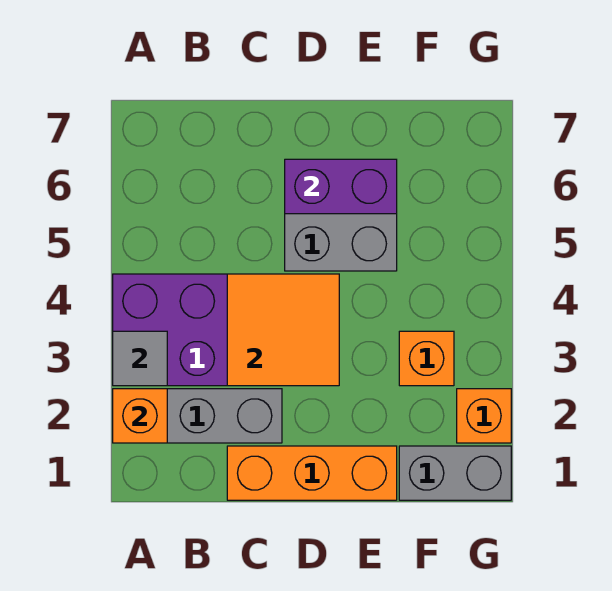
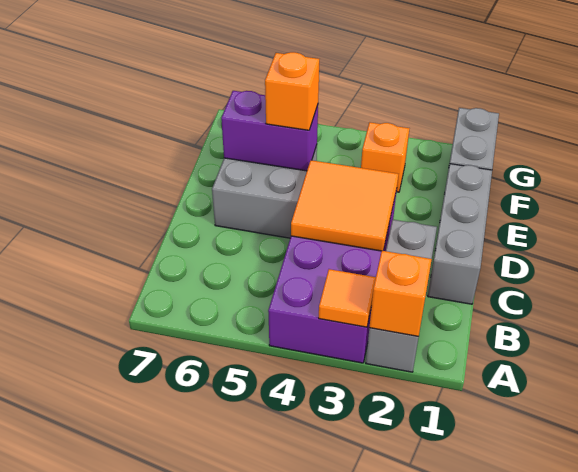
grey 1x1 tile [113,331,167,386] -> orange 1x1 tile [319,269,376,327]
orange 1x3 brick [227,446,397,500] -> grey 1x3 brick [428,164,492,304]
purple 1x2 brick [285,159,397,214] -> purple 1x2 brick turned to [221,91,318,171]
orange 1x1 brick [457,389,511,443] -> orange 1x1 brick moved to [265,52,319,130]

